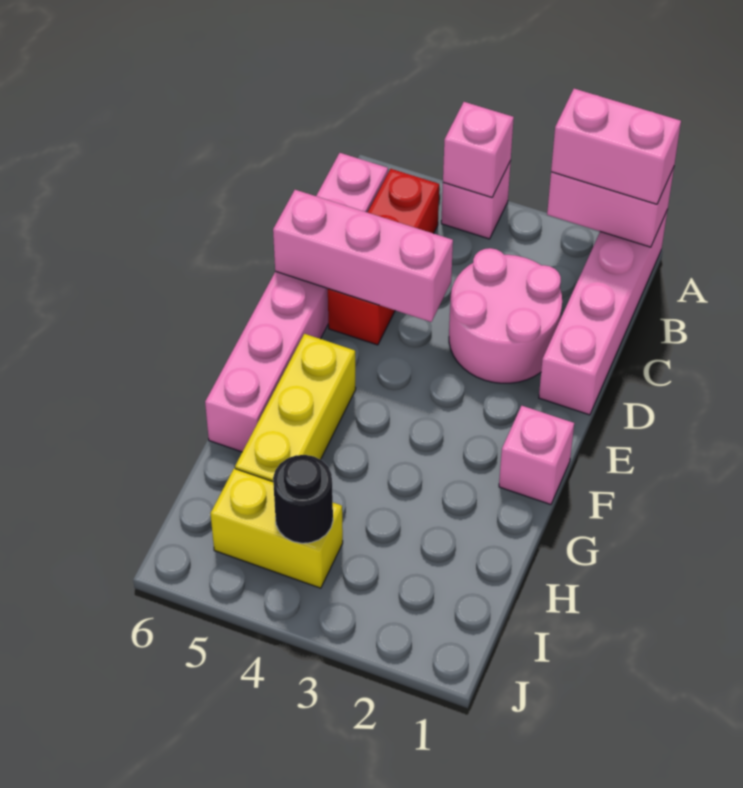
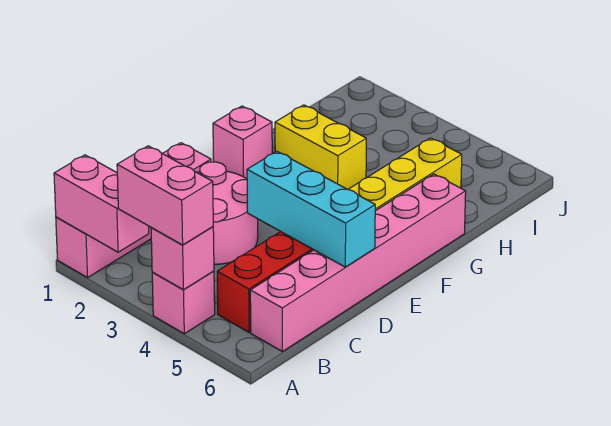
pink 1x2 brick [551,89,681,204] -> pink 1x2 brick moved to [117,146,213,245]
pink 1x3 brick [273,190,453,322] -> cyan 1x3 brick [247,151,375,267]
yellow 1x2 brick [210,468,343,588] -> yellow 1x2 brick moved to [275,105,366,189]
black 1x1 round brick [273,455,333,543] -> none

